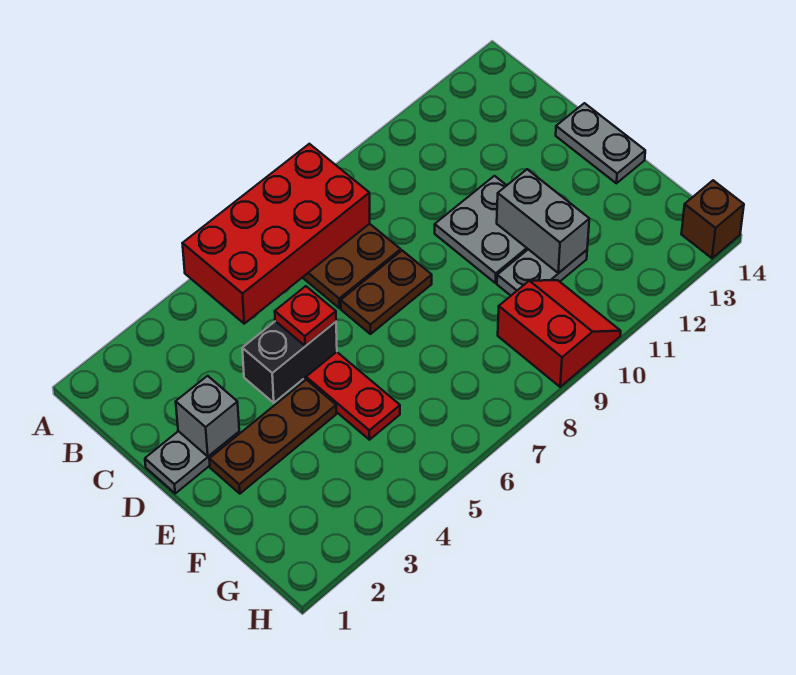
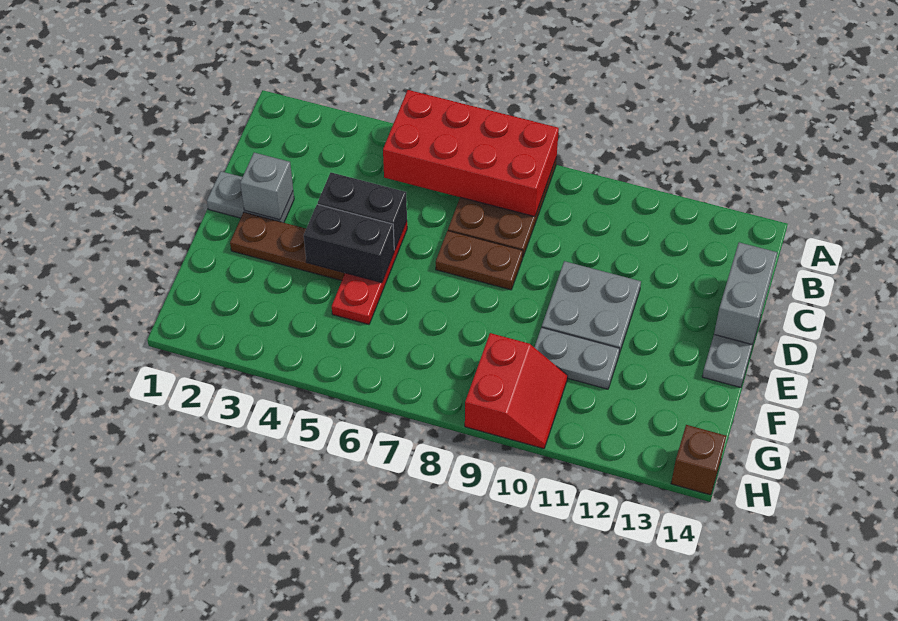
red 1x1 plate [275,286,336,346] -> none
none -> black 1x2 brick [304,204,394,283]
grey 1x2 brick [497,169,589,273] -> grey 1x2 brick moved to [714,242,777,345]

